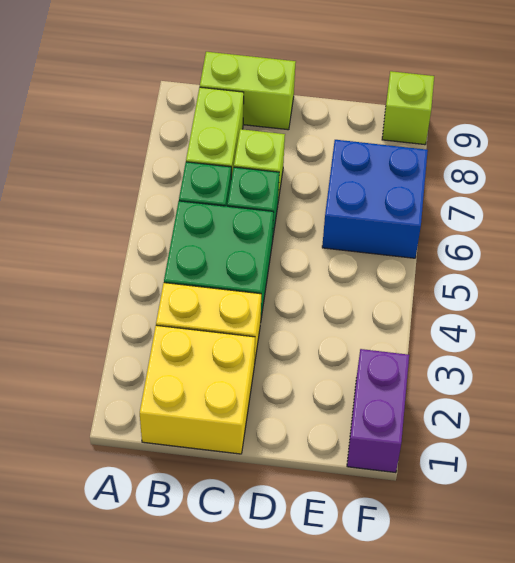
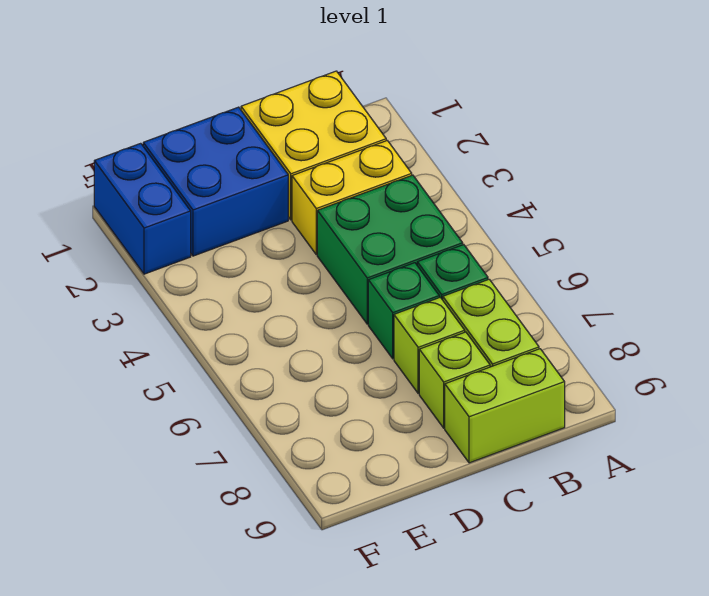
blue 2x2 brick [322,140,428,258] -> blue 2x2 brick moved to [143,107,288,256]
purple 1x2 brick [347,349,409,473] -> blue 1x2 brick [94,143,191,274]
lime 1x1 brick [382,71,434,145] -> lime 1x1 brick moved to [419,332,490,428]

